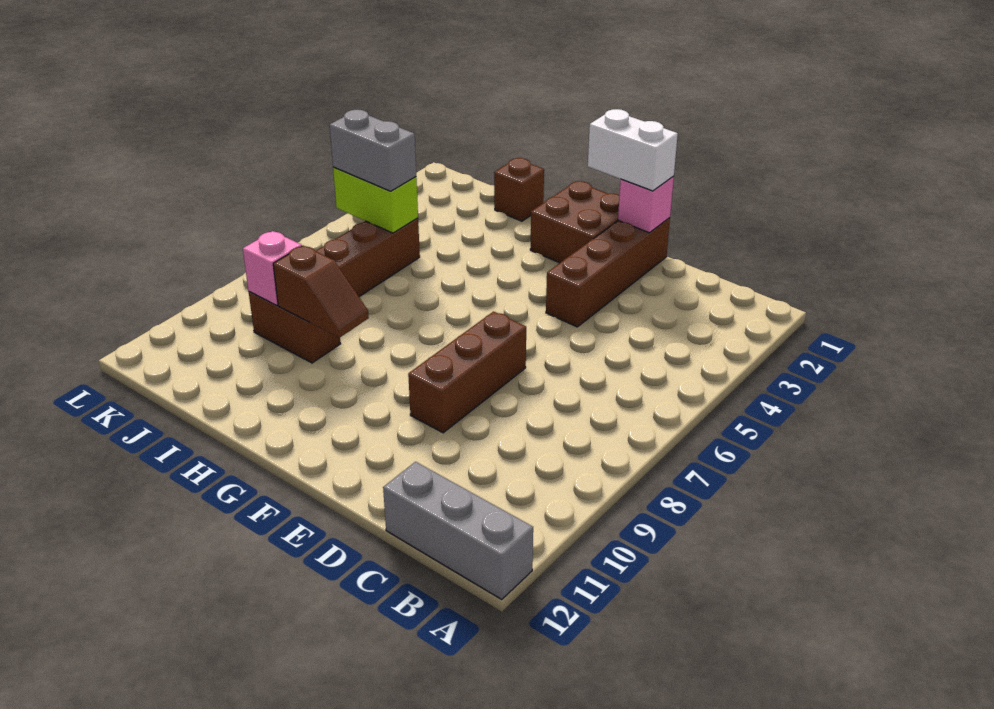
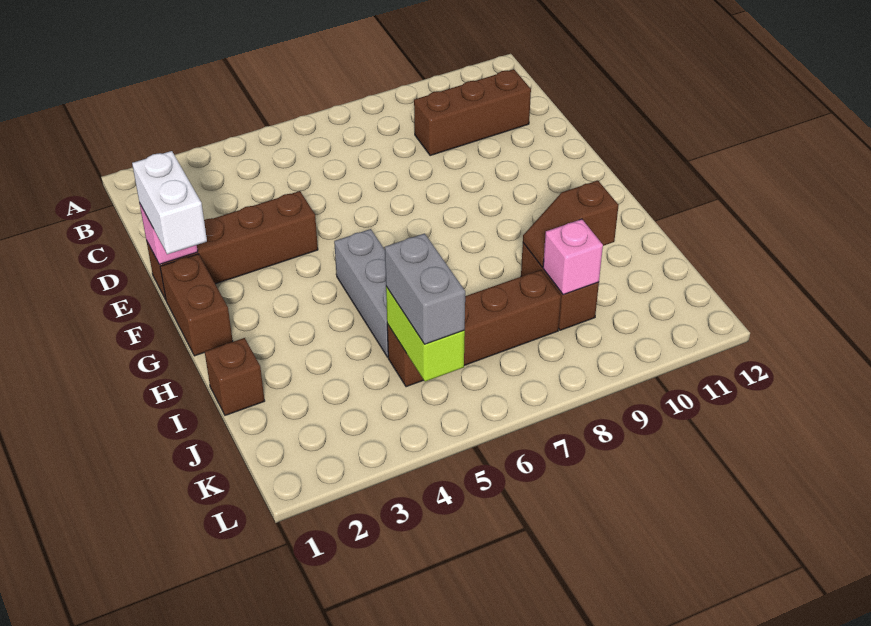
grey 1x3 brick [383,462,533,599] -> grey 1x3 brick moved to [334,229,388,357]
brown 1x3 brick [408,311,526,433] -> brown 1x3 brick moved to [414,69,531,156]
brown 2x2 brick [530,181,620,263] -> brown 1x2 brick [160,254,233,356]
brown 1x2 slope [273,246,369,337] -> brown 1x2 slope turned to [523,180,619,267]

